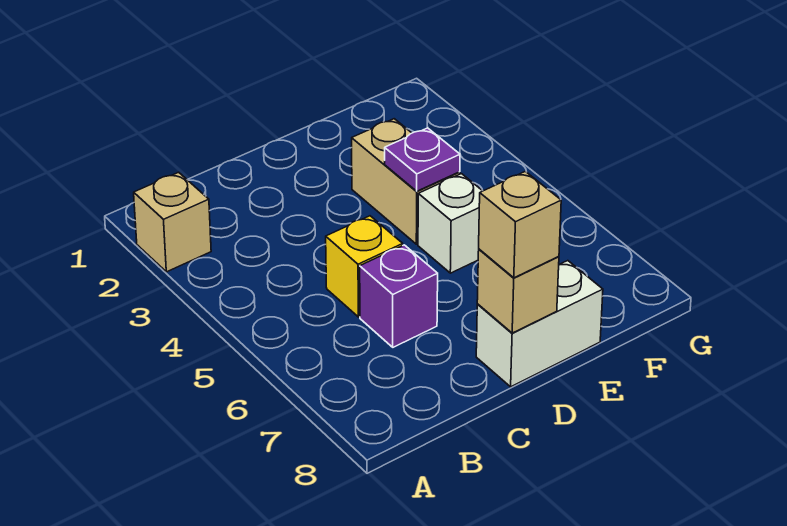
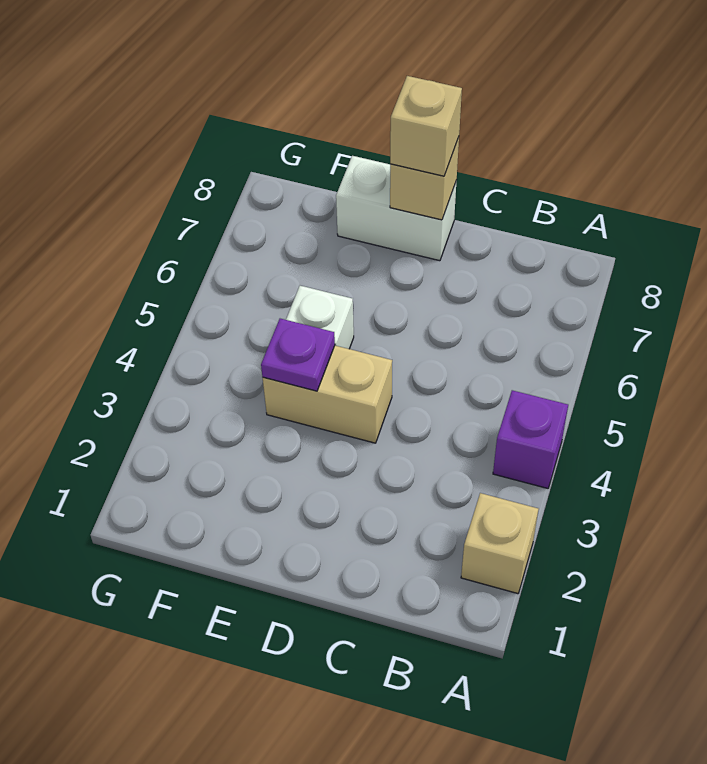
yellow 1x1 brick [326,216,403,317] -> none
purple 1x1 brick [360,245,438,347] -> purple 1x1 brick moved to [493,390,568,488]
tan 1x2 brick [352,119,460,244] -> tan 1x2 brick turned to [263,346,392,443]

